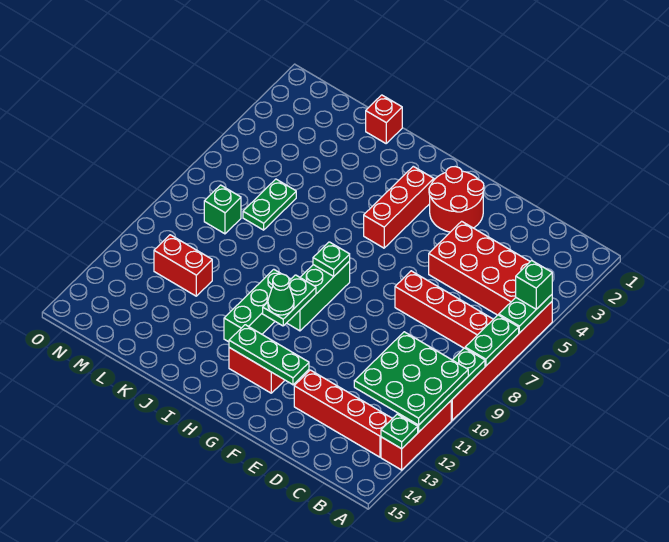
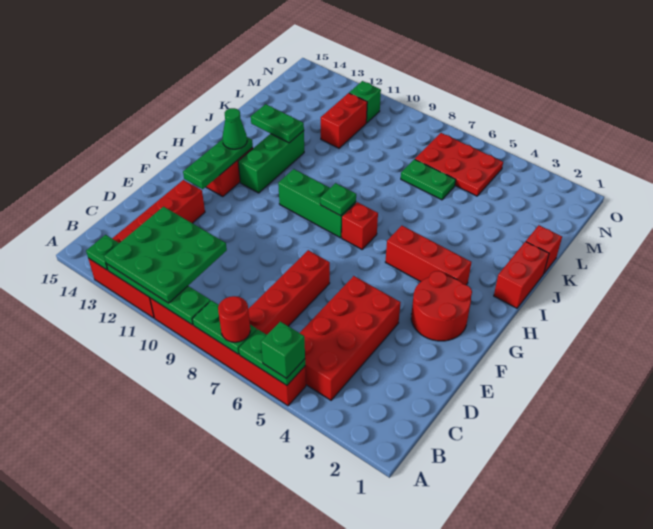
none -> red 1x1 round brick [218,296,250,342]
none -> red 1x1 brick [342,202,378,249]
green 1x2 plate [263,275,316,326] -> green 1x2 plate moved to [251,104,304,143]
green 1x1 cone [268,274,294,315] -> green 1x1 cone moved to [222,108,247,149]
none -> red 1x2 brick [494,242,549,308]
green 1x3 brick [224,269,291,342] -> green 1x3 brick turned to [238,131,304,193]
none -> red 2x3 plate [415,133,503,196]
green 1x1 brick [204,185,241,234] -> green 1x1 brick moved to [349,81,381,123]

